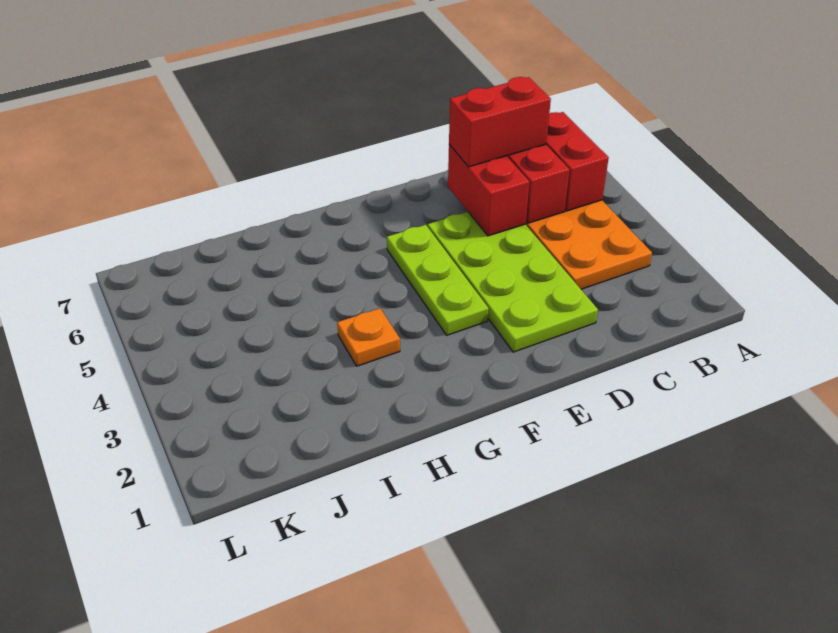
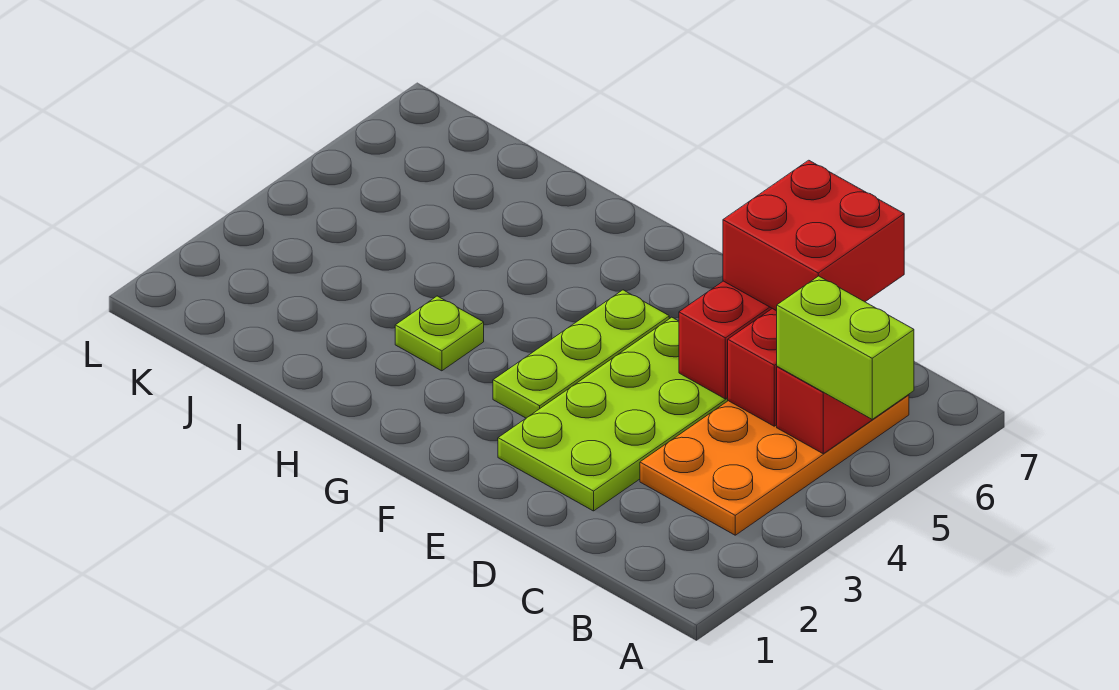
none -> lime 1x2 brick [777,276,914,419]
red 1x2 brick [449,77,551,167] -> red 2x2 brick [723,160,904,311]
orange 1x1 plate [337,308,400,366] -> lime 1x1 plate [395,296,484,371]

